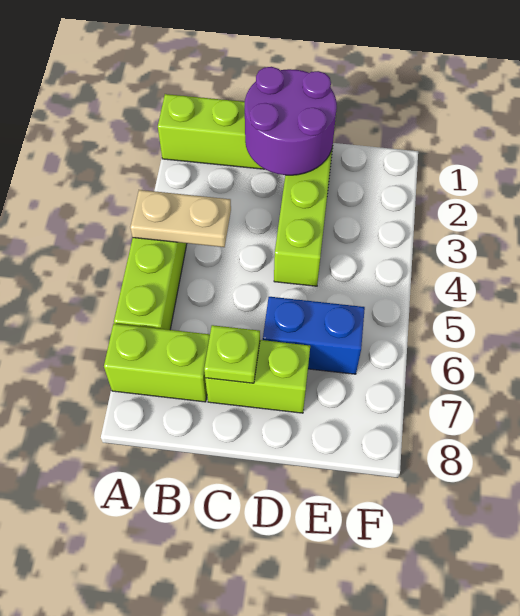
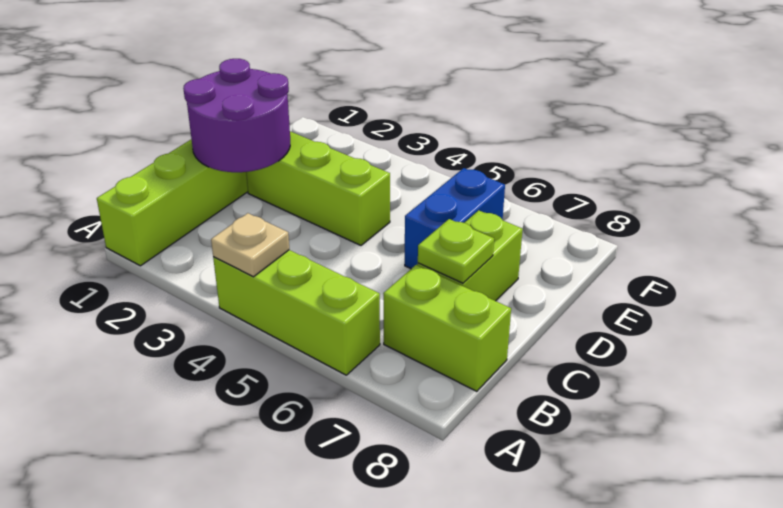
tan 1x2 plate [130,190,231,247] -> tan 1x1 plate [211,213,289,277]
lime 1x2 brick [104,324,210,402] -> lime 1x2 brick turned to [383,265,511,391]

